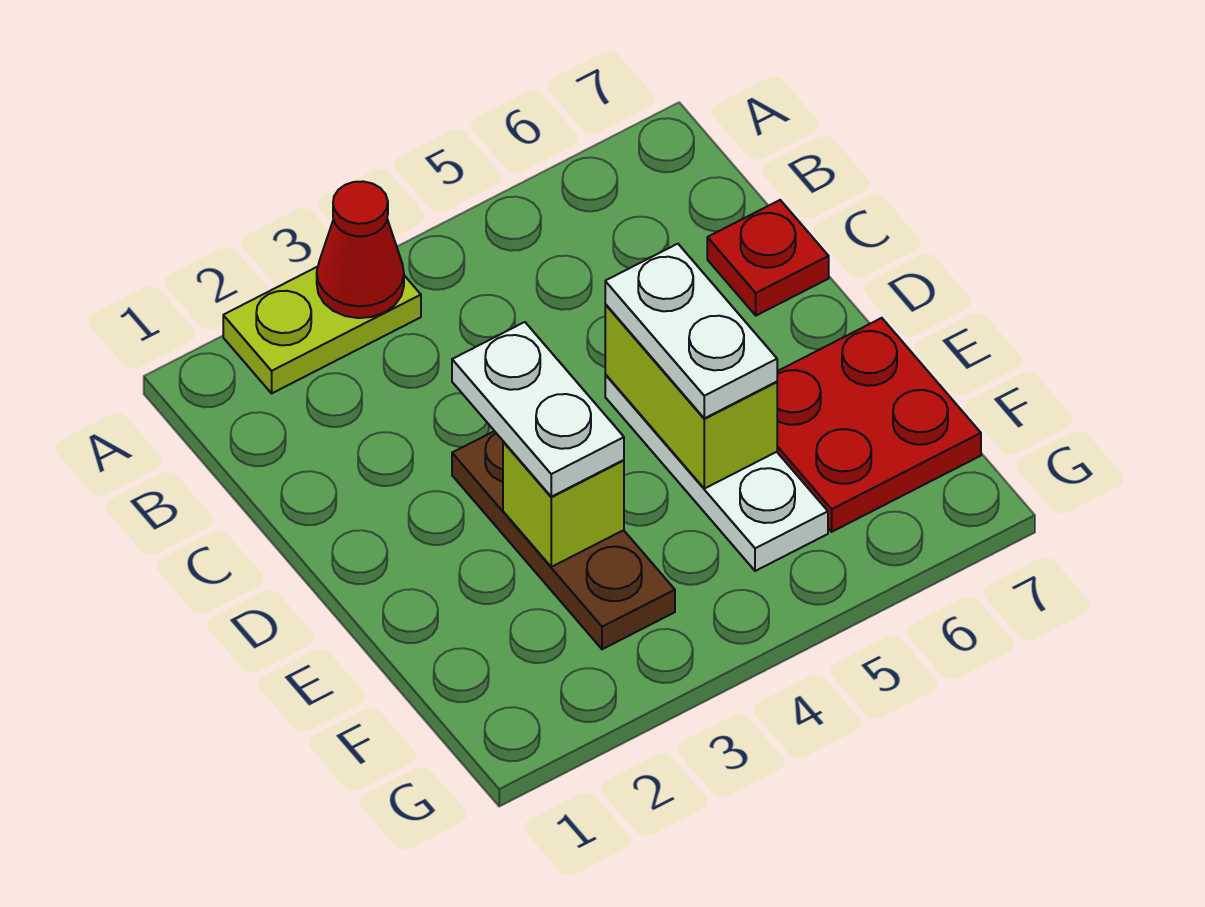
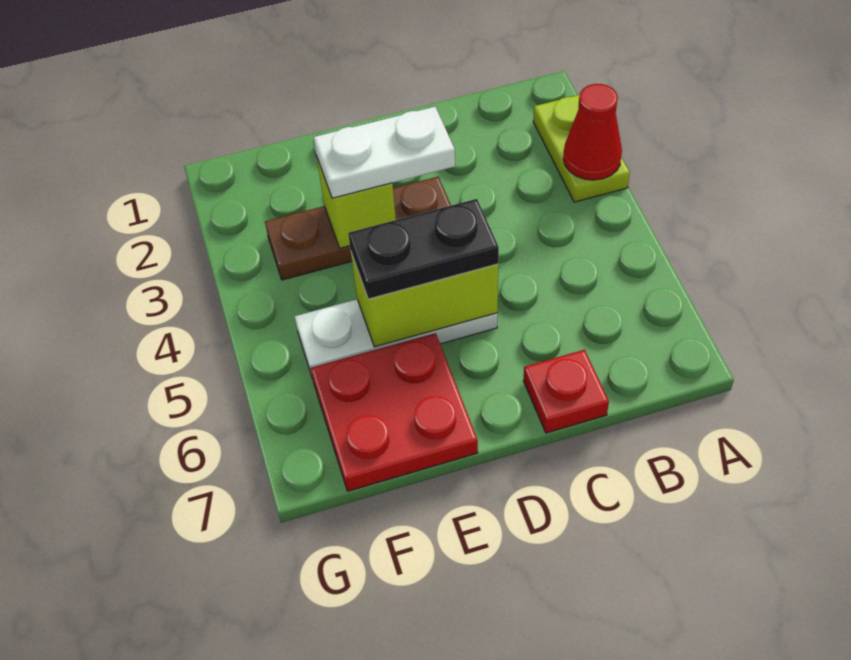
white 1x2 plate [605,244,777,418] -> black 1x2 plate [348,199,499,299]

